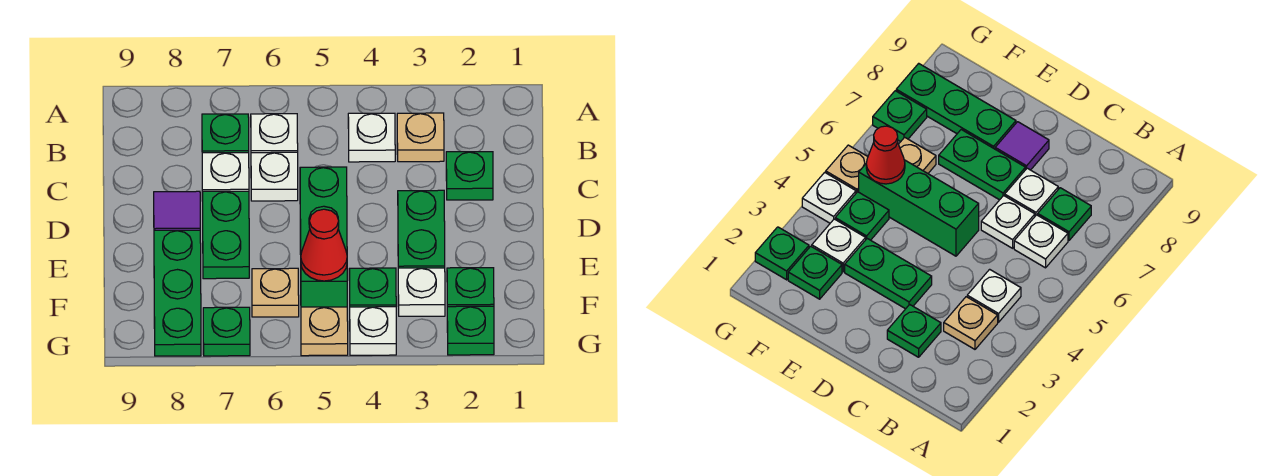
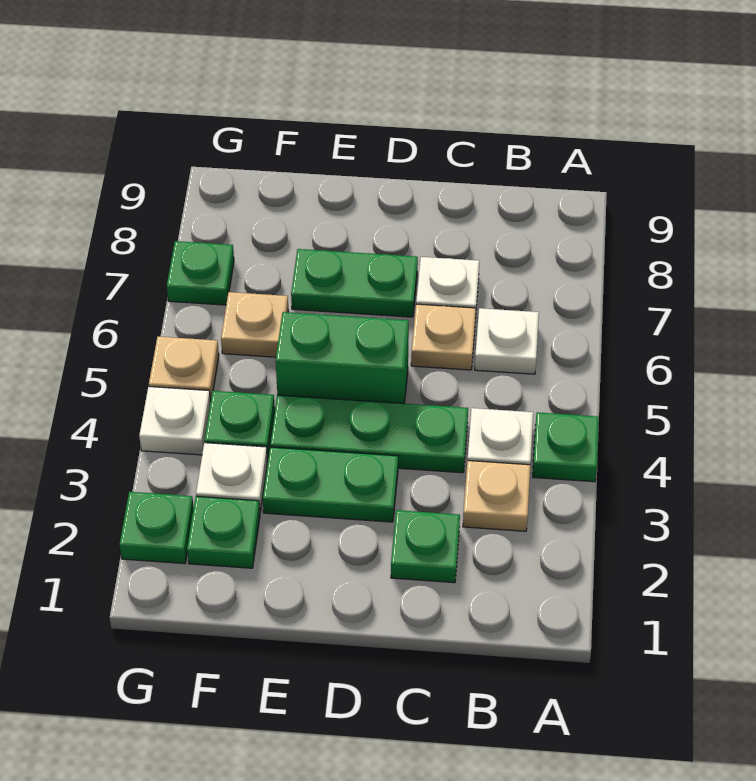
green 1x1 plate [202,114,249,153] -> green 1x1 plate moved to [533,412,599,482]
white 1x1 plate [251,152,298,201] -> tan 1x1 plate [411,304,476,370]
green 1x3 brick [300,167,347,307] -> green 1x2 brick [276,312,409,404]
purple 1x1 tile [154,191,200,230] -> none
green 1x3 plate [154,230,201,356] -> green 1x3 plate moved to [270,395,468,473]
red 1x1 cone [301,209,347,281] -> none

